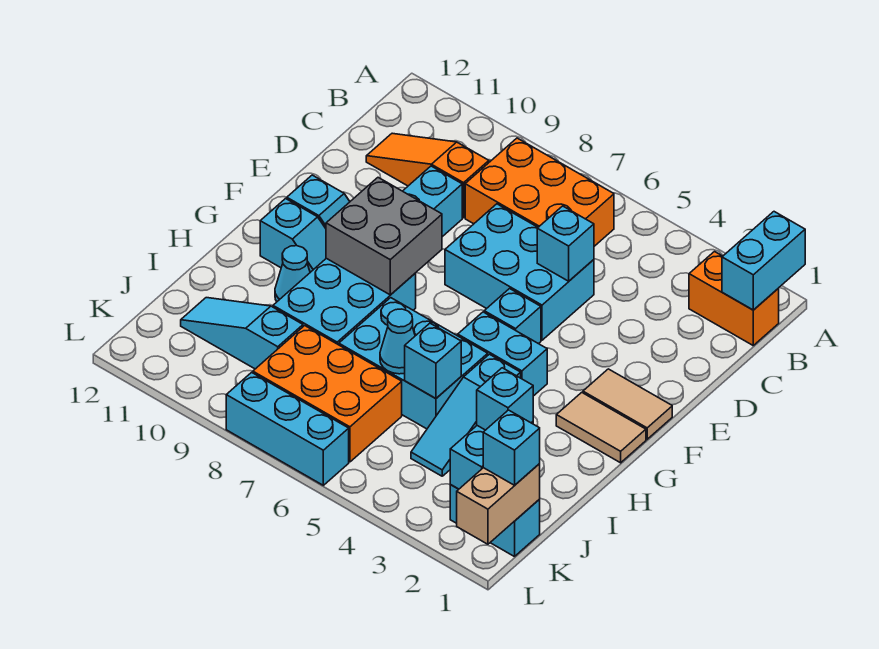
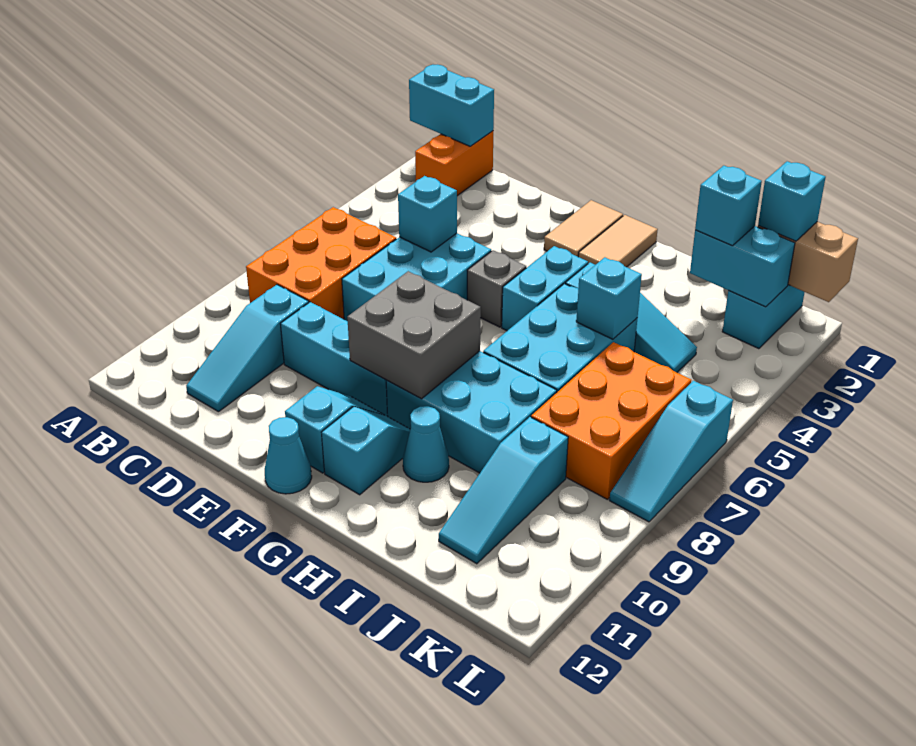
orange 1x3 slope [366,133,489,218] -> cyan 1x3 slope [186,285,309,412]
cyan 1x1 brick [484,289,541,344] -> grey 1x1 brick [467,250,526,327]
cyan 1x1 cone [380,309,415,374] -> cyan 1x1 cone moved to [265,417,312,494]
cyan 1x3 brick [226,372,349,485] -> cyan 1x3 slope [609,381,733,522]

